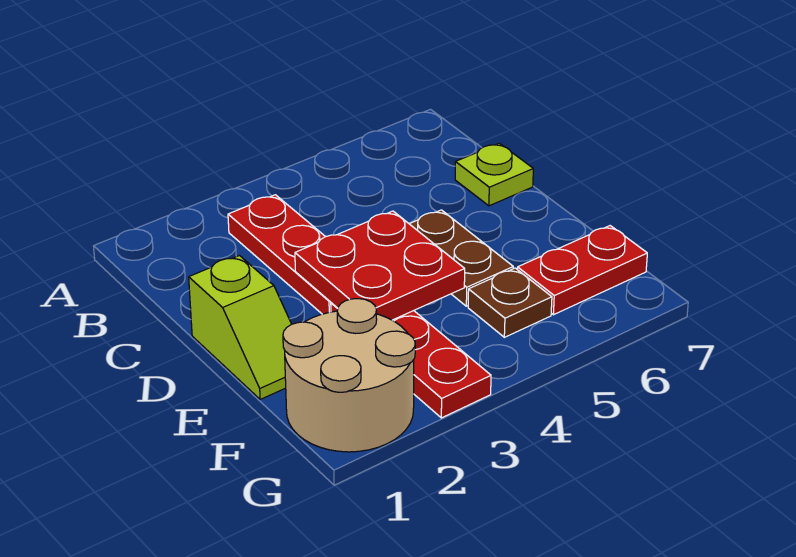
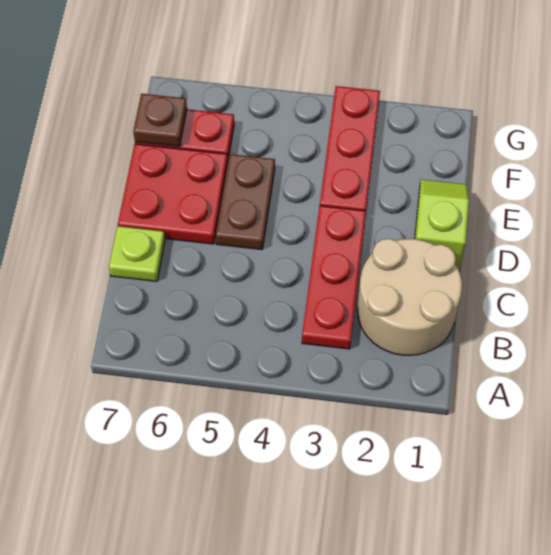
red 2x2 plate [295,211,465,320] -> red 2x2 plate moved to [118,144,228,244]
tan 2x2 round brick [283,299,415,452] -> tan 2x2 round brick moved to [357,239,462,355]
brown 1x1 plate [468,268,552,337] -> brown 1x1 plate moved to [133,94,187,146]

